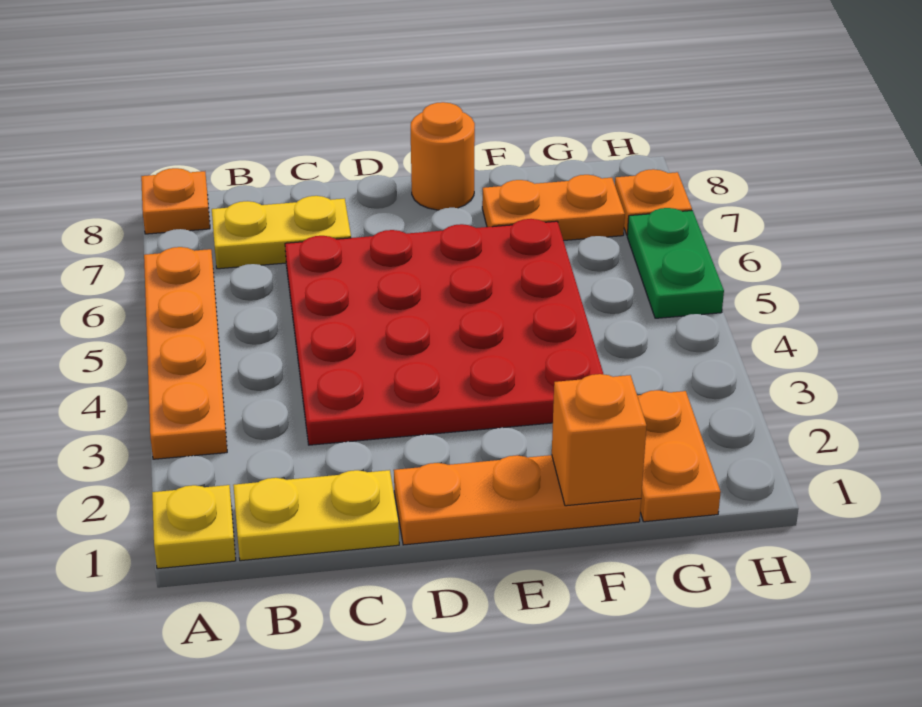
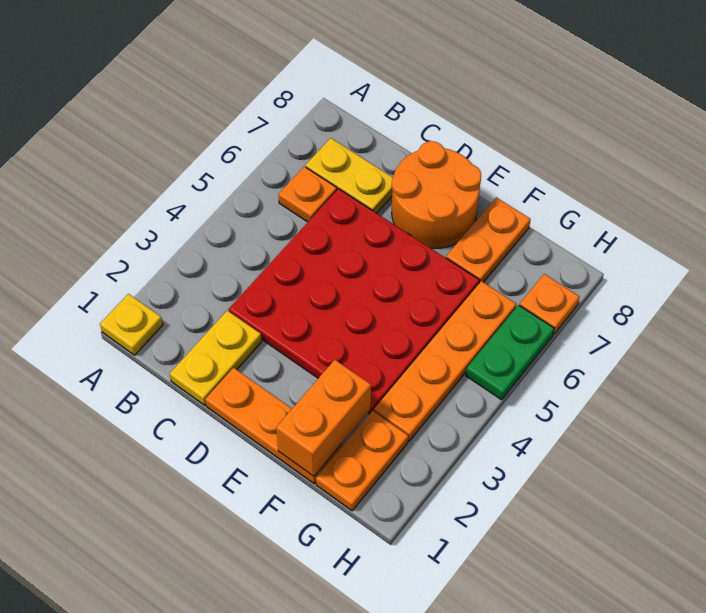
orange 1x4 plate [144,247,227,459] -> orange 1x4 plate moved to [374,281,517,441]
orange 1x1 plate [141,168,210,234] -> orange 1x1 plate moved to [278,167,337,222]
yellow 1x2 plate [233,470,399,561] -> yellow 1x2 plate turned to [170,311,262,405]
orange 1x1 round brick [411,102,475,210] -> orange 2x2 round brick [392,141,481,249]
orange 1x1 brick [552,374,647,506] -> orange 1x2 brick [276,360,371,476]
orange 1x2 plate [482,175,625,241] -> orange 1x2 plate turned to [446,197,531,283]

